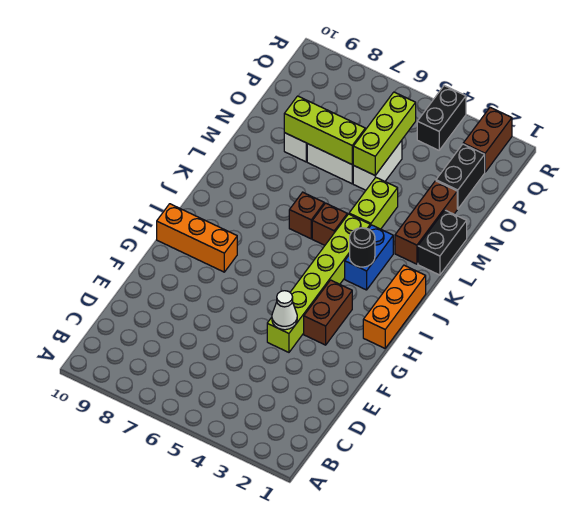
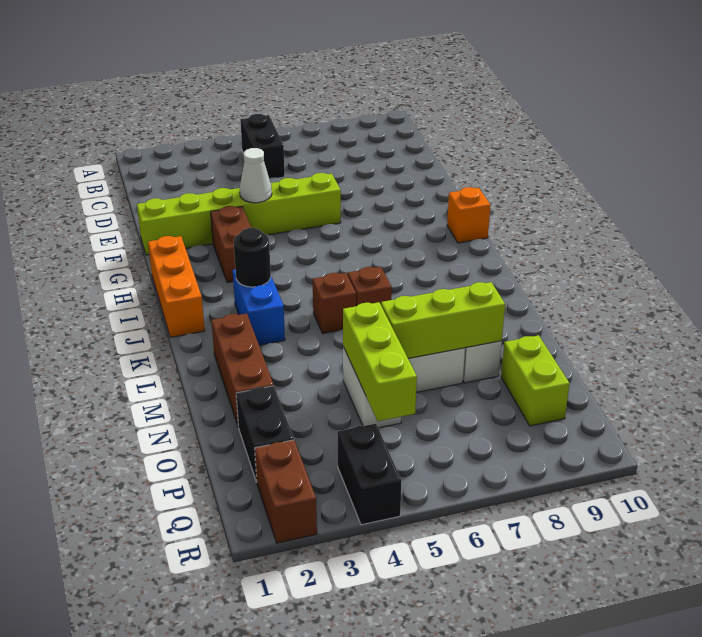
lime 1x6 brick [267,214,370,352] -> lime 1x6 brick turned to [137,173,341,255]
orange 1x3 brick [157,204,237,272] -> orange 1x1 brick [447,187,490,243]
black 1x2 brick [418,210,467,275] -> black 1x2 brick moved to [240,114,285,178]
lime 1x2 brick [349,178,398,229] -> lime 1x2 brick moved to [501,335,570,426]

